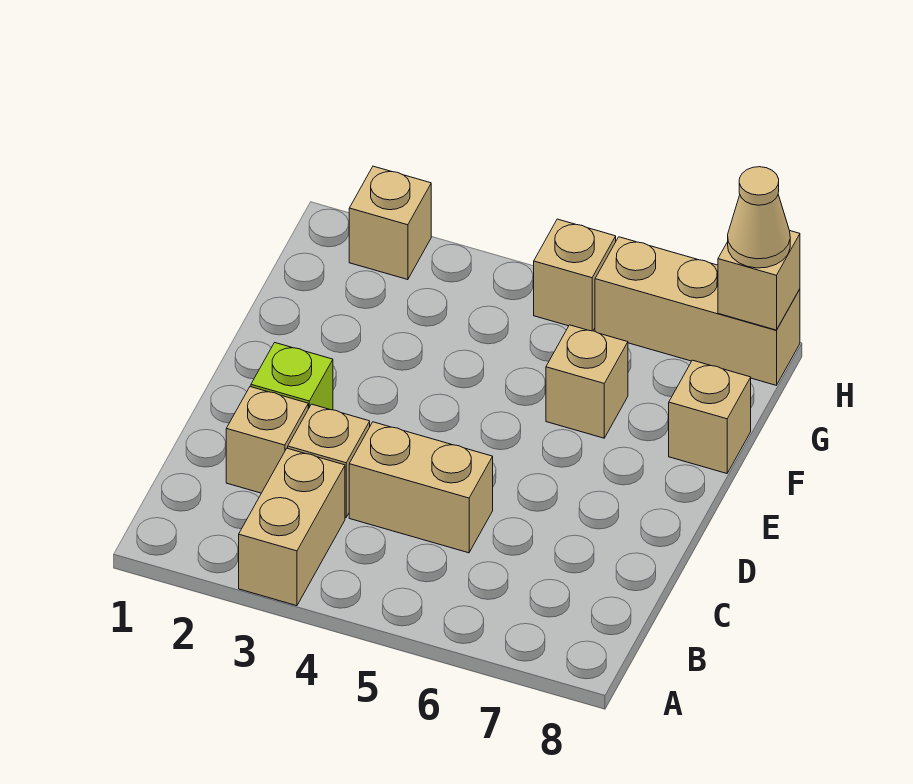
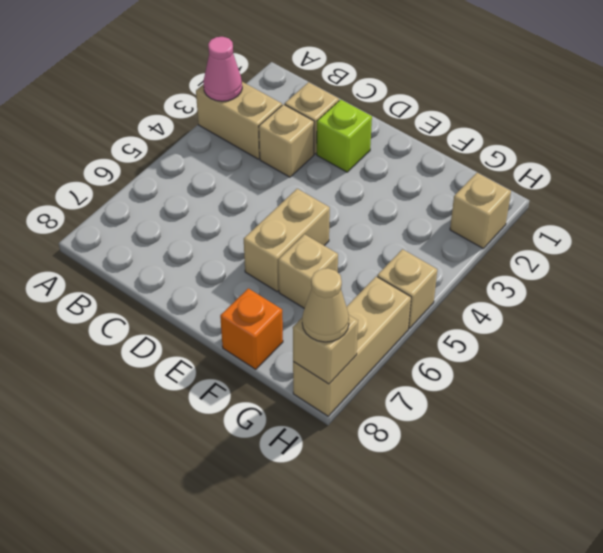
none -> pink 1x1 cone [203,37,242,101]
tan 1x2 brick [349,422,493,553] -> tan 1x2 brick moved to [244,189,330,292]
tan 1x1 brick [669,360,751,473] -> orange 1x1 brick [220,288,283,369]

